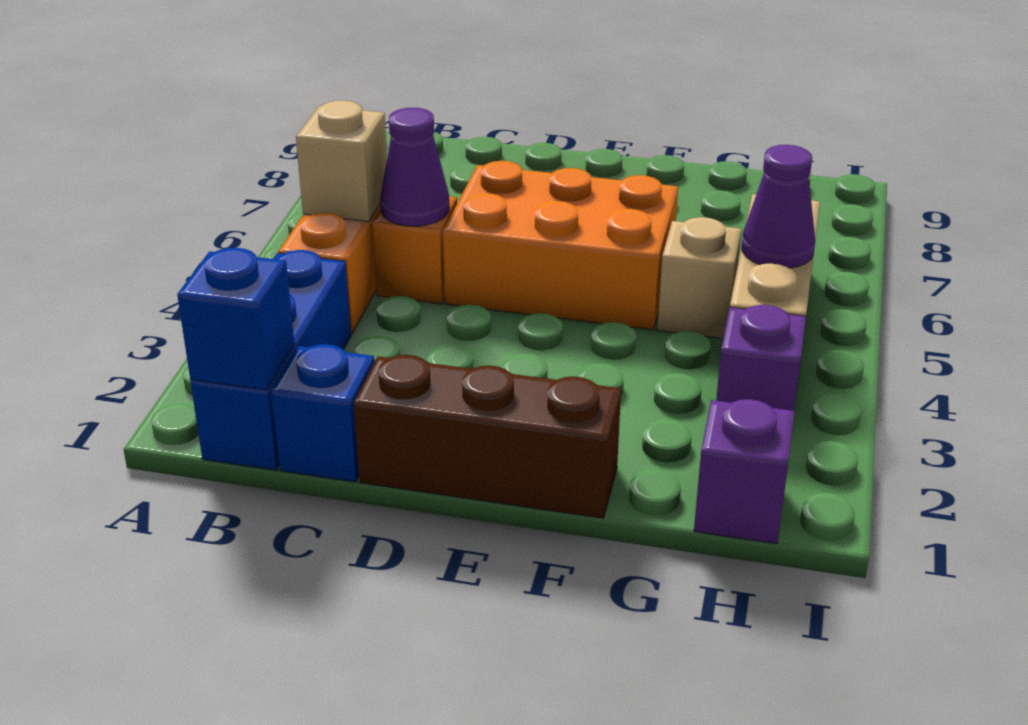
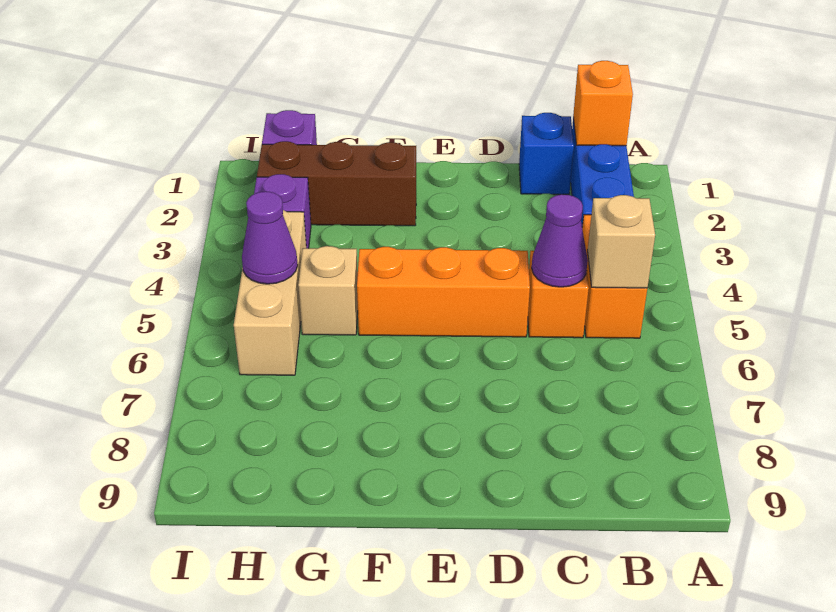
blue 1x1 brick [177,248,295,390] -> orange 1x1 brick [573,61,633,146]
brown 1x3 brick [354,355,621,518] -> brown 1x3 brick moved to [257,141,416,226]
orange 2x3 brick [443,161,678,330] -> orange 1x3 brick [357,247,530,337]

